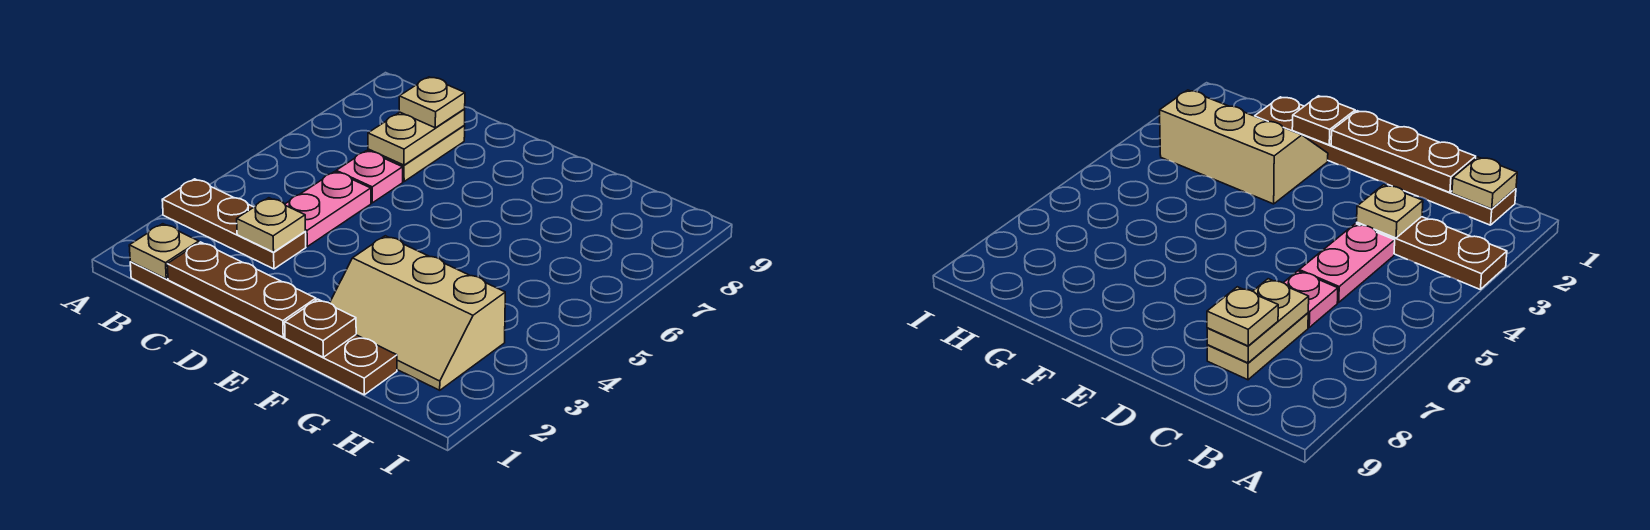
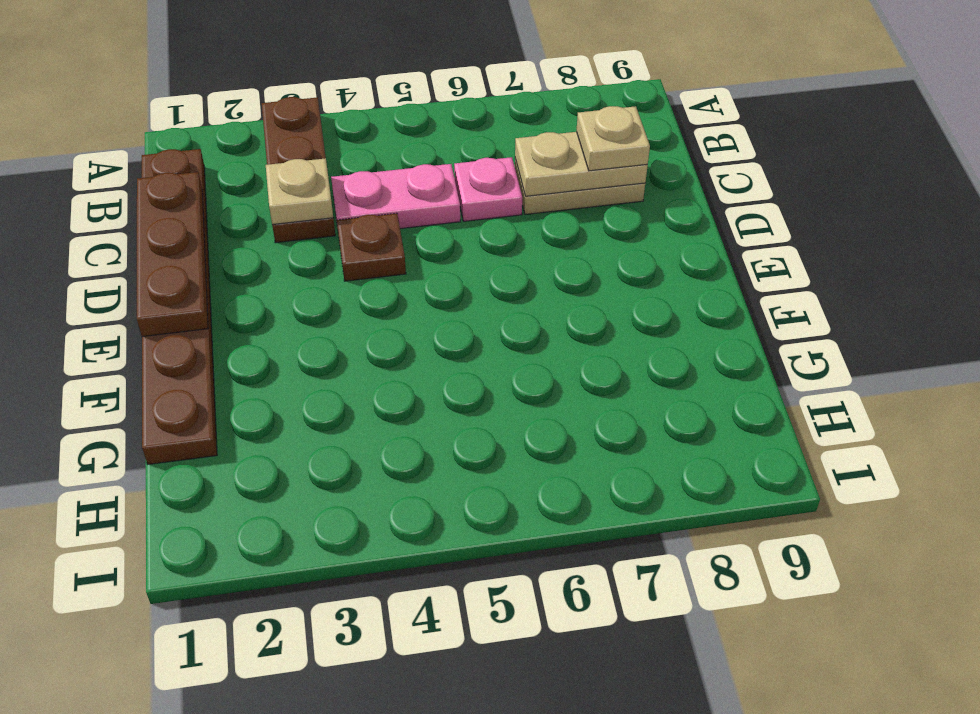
tan 1x1 plate [129,224,199,279] -> none
brown 1x1 plate [285,299,356,357] -> brown 1x1 plate moved to [337,213,406,281]
tan 2x3 slope [330,236,505,390] -> none

